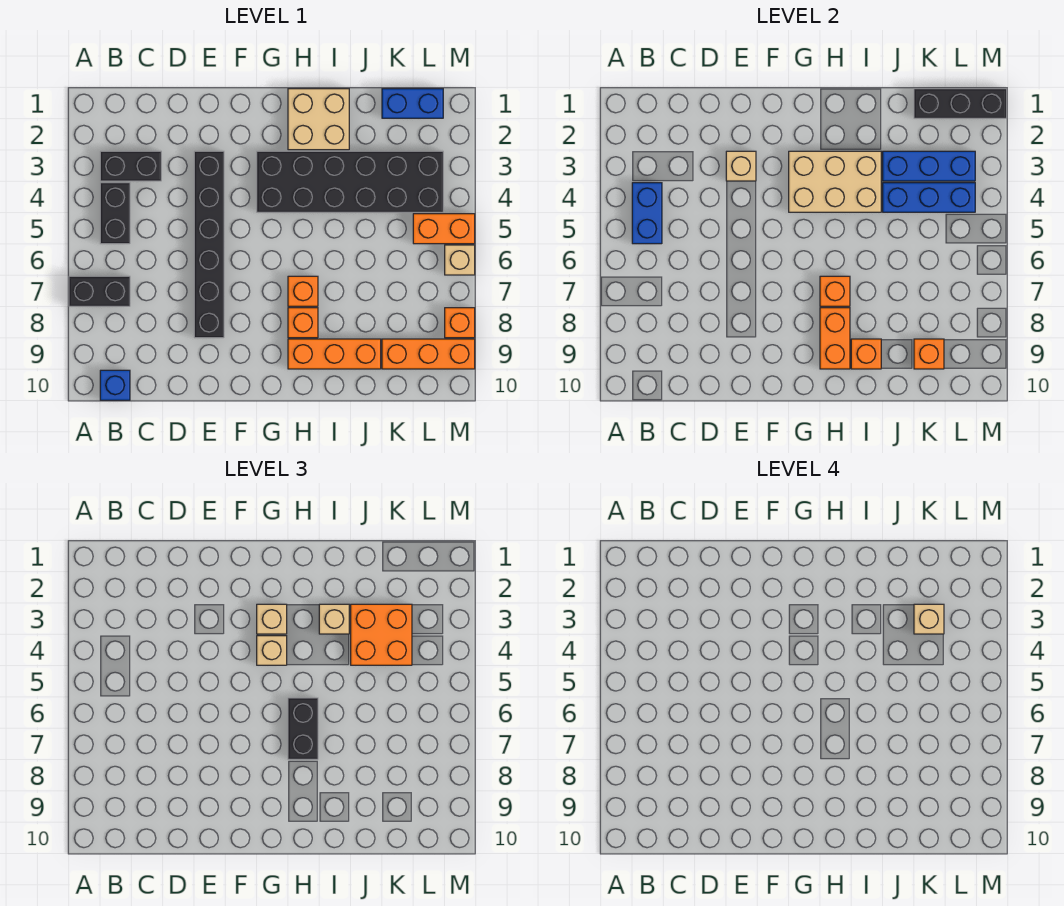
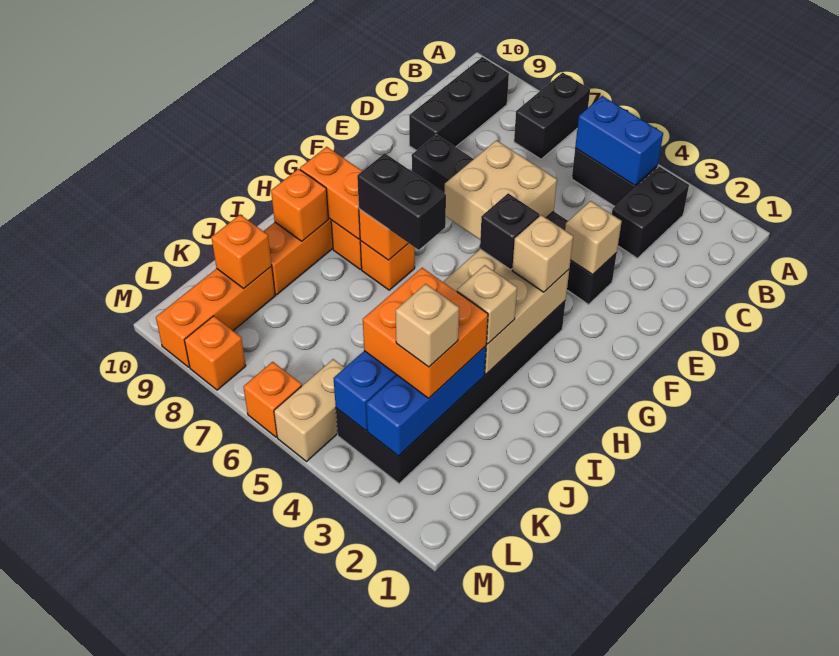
blue 1x1 brick [100,370,130,400] -> none
tan 1x1 brick [257,636,287,665] -> black 1x1 brick [480,193,540,270]
tan 2x2 brick [288,89,349,150] -> tan 2x2 brick moved to [445,140,557,239]
blue 1x2 brick [382,89,443,118] -> none
black 1x3 brick [914,89,1007,118] -> black 1x3 brick moved to [409,57,509,151]
orange 1x2 brick [413,214,475,244] -> tan 1x2 brick [274,359,344,461]
tan 1x1 brick [445,245,475,275] -> orange 1x1 brick [244,362,302,437]

